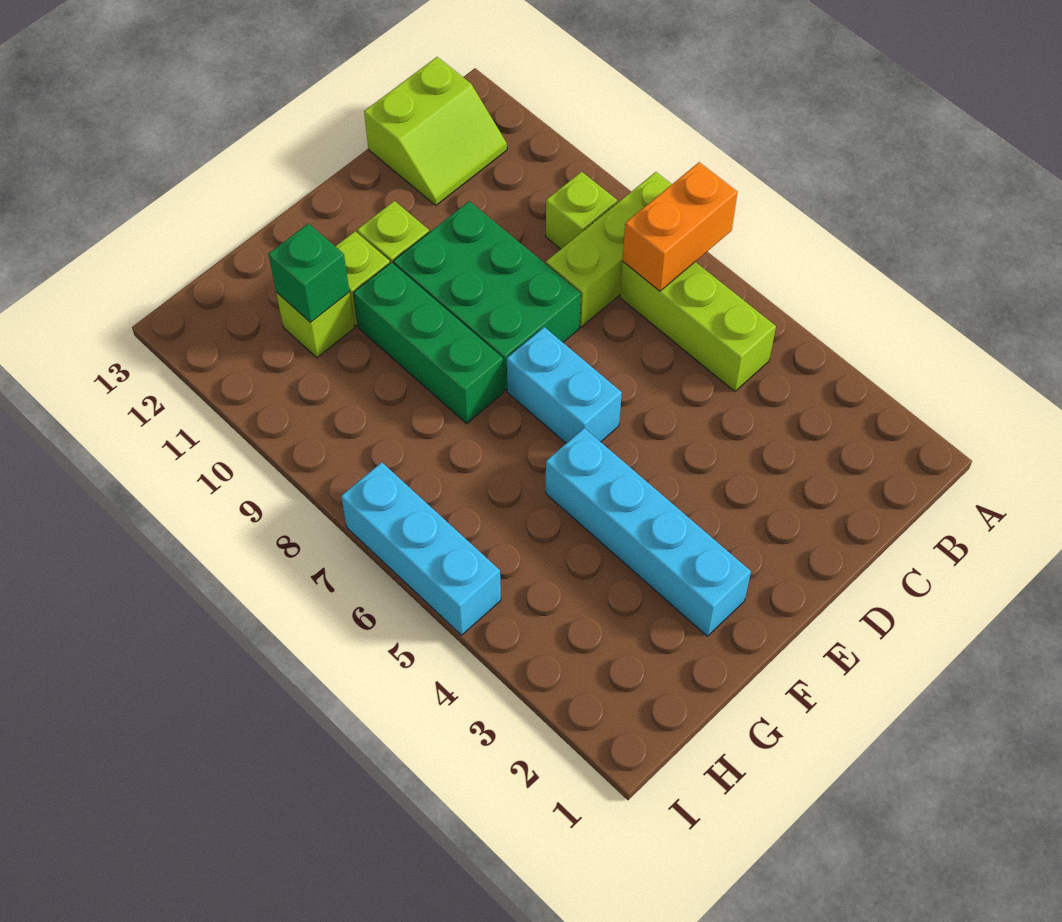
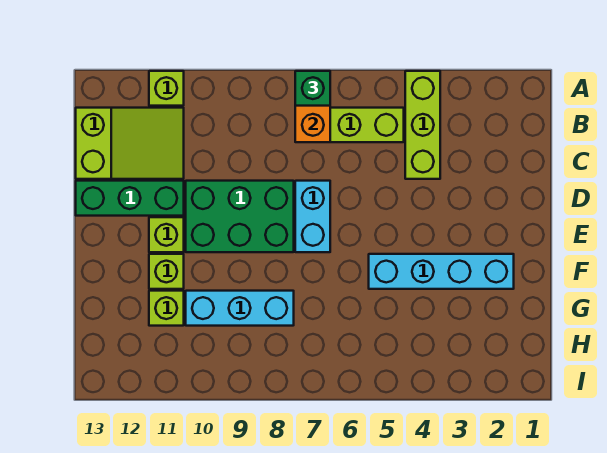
lime 1x3 brick [546,172,672,327] -> lime 1x3 brick moved to [405,71,440,179]
lime 1x1 brick [546,172,617,249] -> lime 1x1 brick moved to [149,71,184,106]
lime 2x2 slope [364,57,507,205] -> lime 2x3 slope [76,108,184,179]
cyan 1x2 brick [507,327,622,443] -> cyan 1x2 brick turned to [295,181,330,252]
green 1x3 brick [353,262,504,423] -> green 1x3 brick moved to [76,181,184,216]
green 1x1 brick [269,224,349,322] -> green 1x1 brick moved to [295,71,330,106]
cyan 1x3 brick [341,462,501,635] -> cyan 1x3 brick moved to [186,291,294,326]

